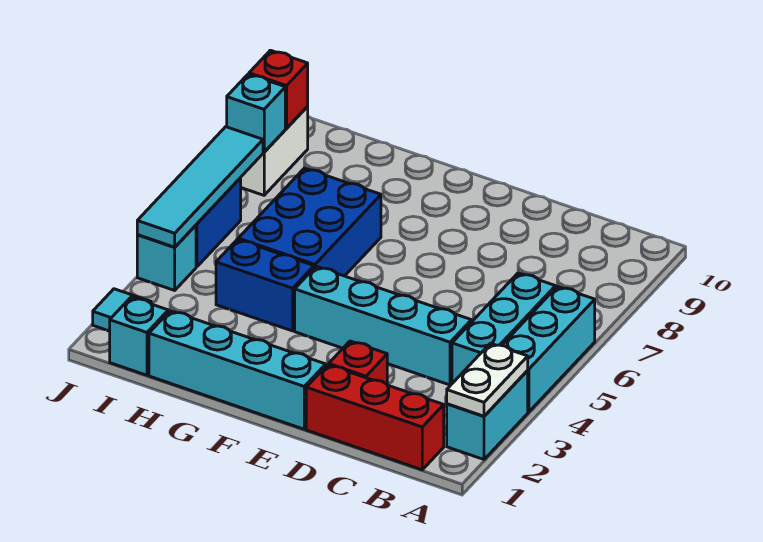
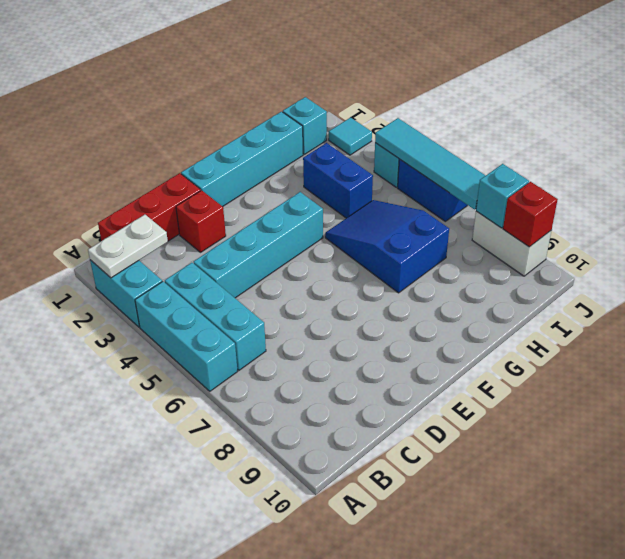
white 1x2 plate [447,343,528,416] -> white 1x2 plate turned to [88,215,168,278]
blue 1x2 brick [216,239,314,331] -> blue 1x2 brick turned to [303,143,373,218]
blue 2x3 brick [238,168,381,276] -> blue 2x3 slope [325,200,449,293]

